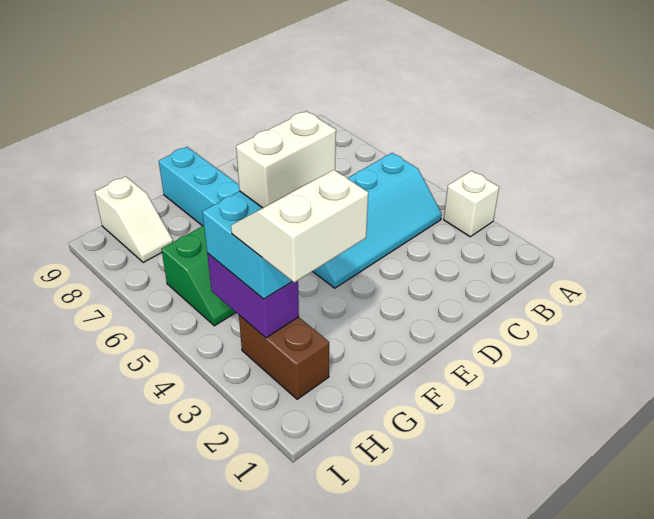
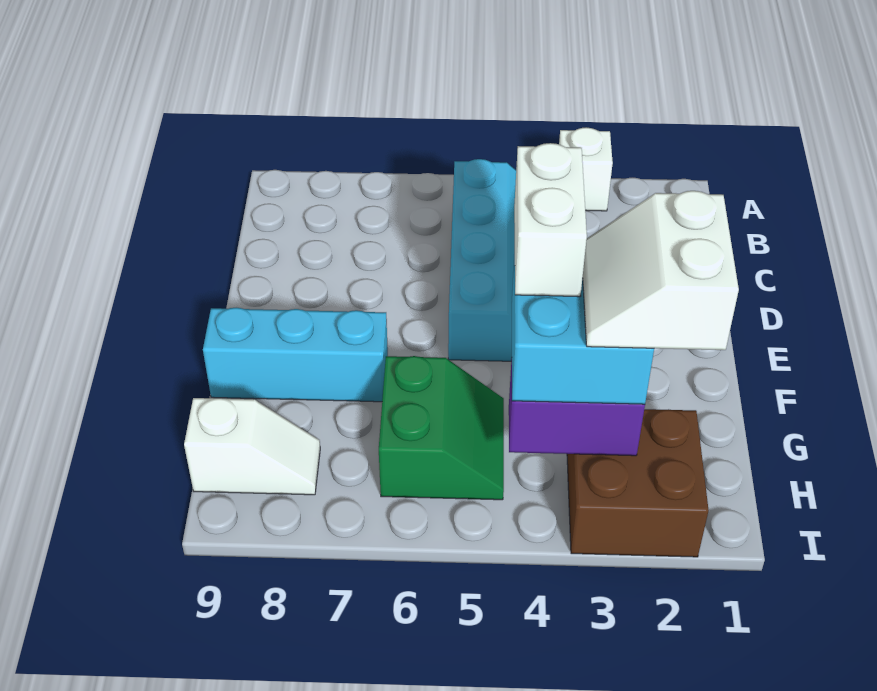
brown 1x2 brick [239,315,329,399] -> brown 2x2 brick [567,409,709,557]

